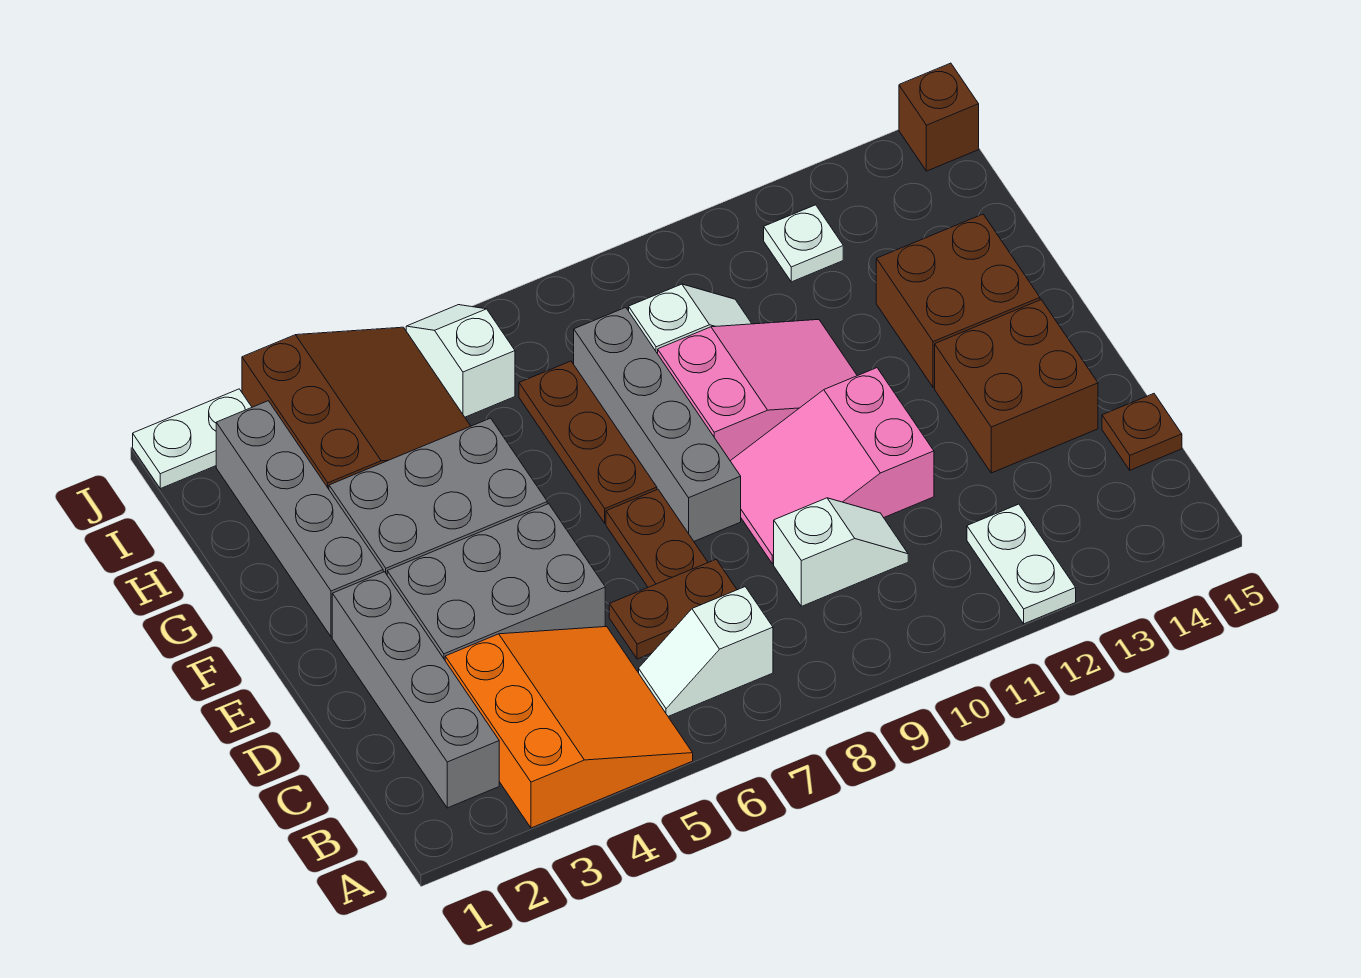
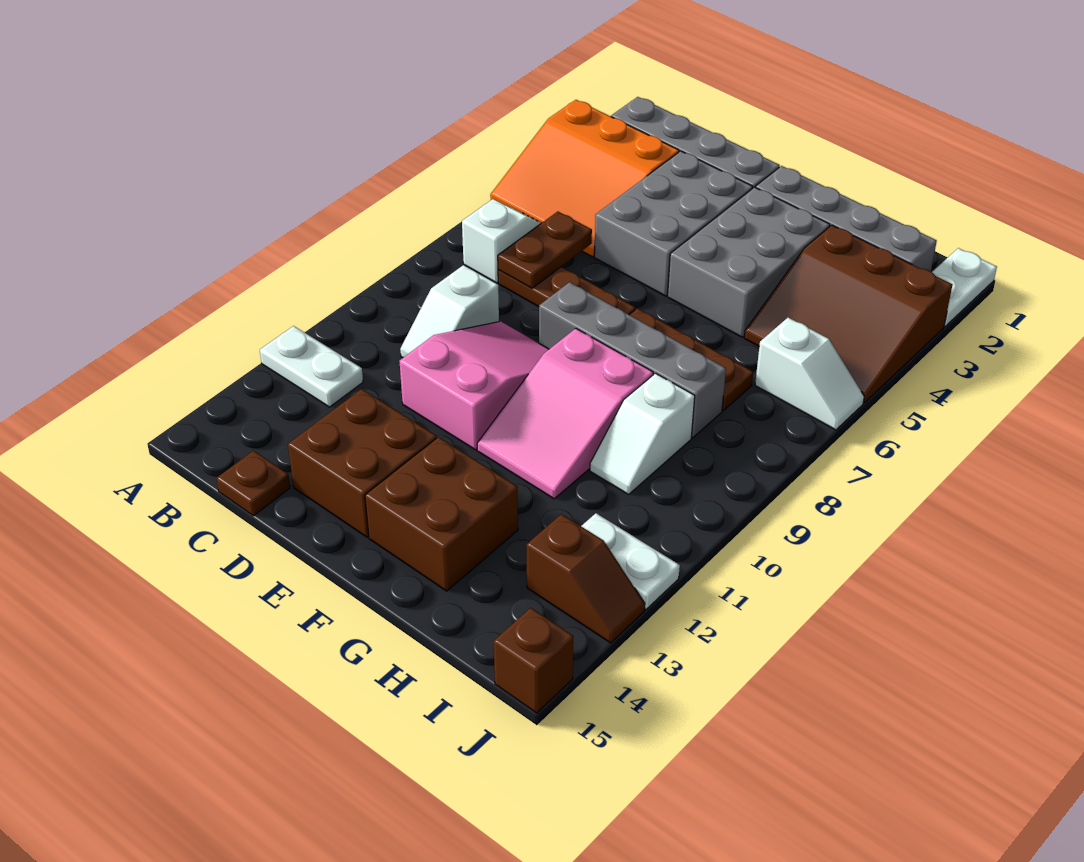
white 1x1 plate [764,205,843,282] -> white 1x2 plate [581,513,680,609]
none -> brown 1x2 slope [527,514,645,643]

